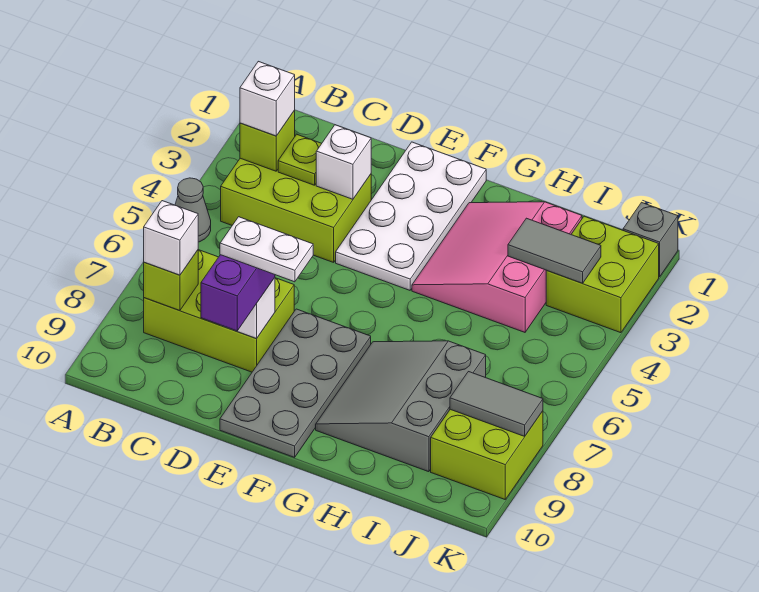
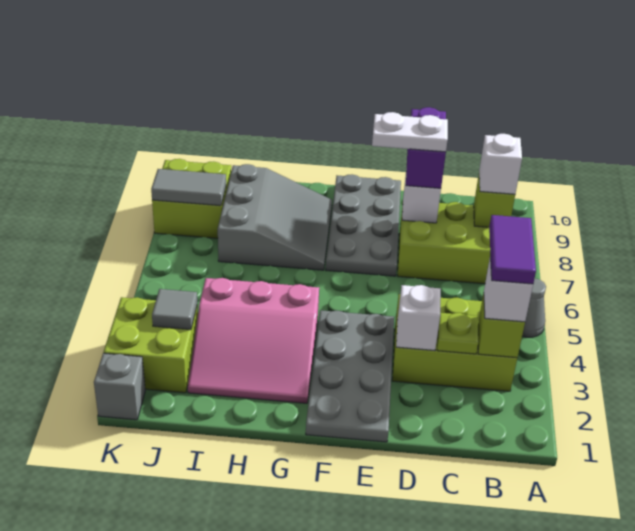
none -> purple 1x2 tile [489,215,536,284]
white 2x4 plate [336,142,486,290] -> grey 2x4 plate [306,310,394,442]
pink 3x3 slope [412,202,582,332] -> pink 3x3 slope turned to [188,278,319,403]
grey 1x2 tile [508,218,601,283] -> grey 1x1 tile [152,289,197,330]

